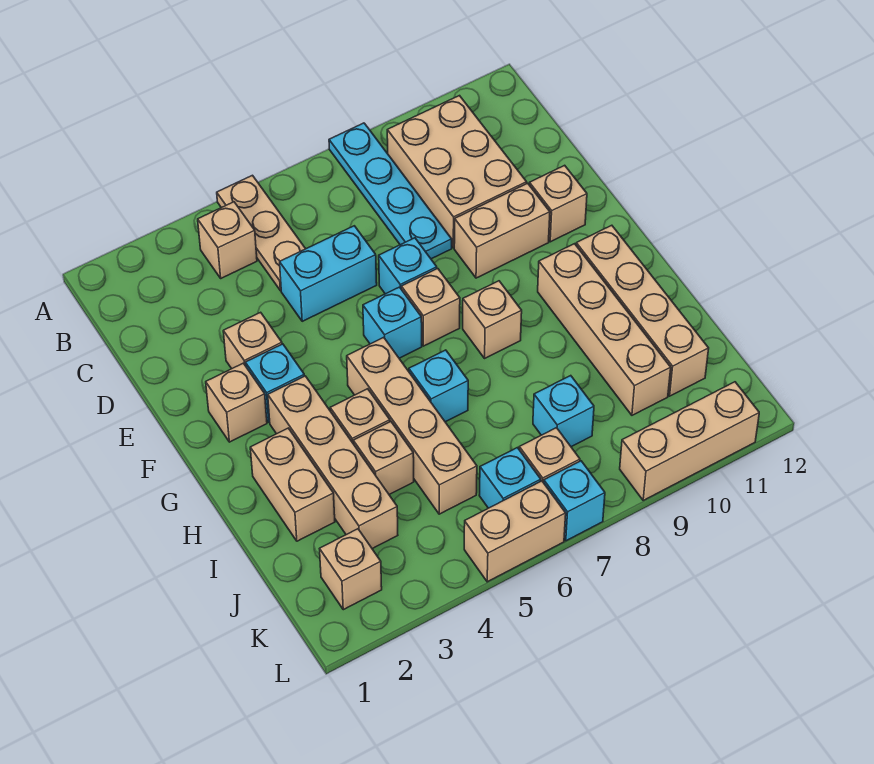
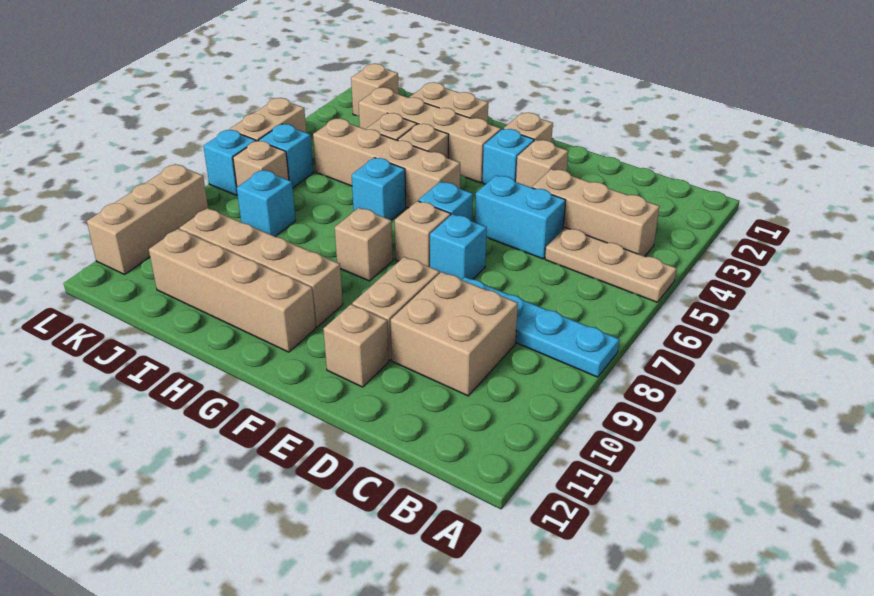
tan 1x1 brick [198,202,257,278] -> tan 1x3 brick [532,169,660,256]
tan 2x3 brick [387,96,527,248] -> tan 2x2 brick [390,272,518,396]
cyan 1x2 brick [280,226,377,321] -> cyan 1x2 brick turned to [475,175,566,259]

